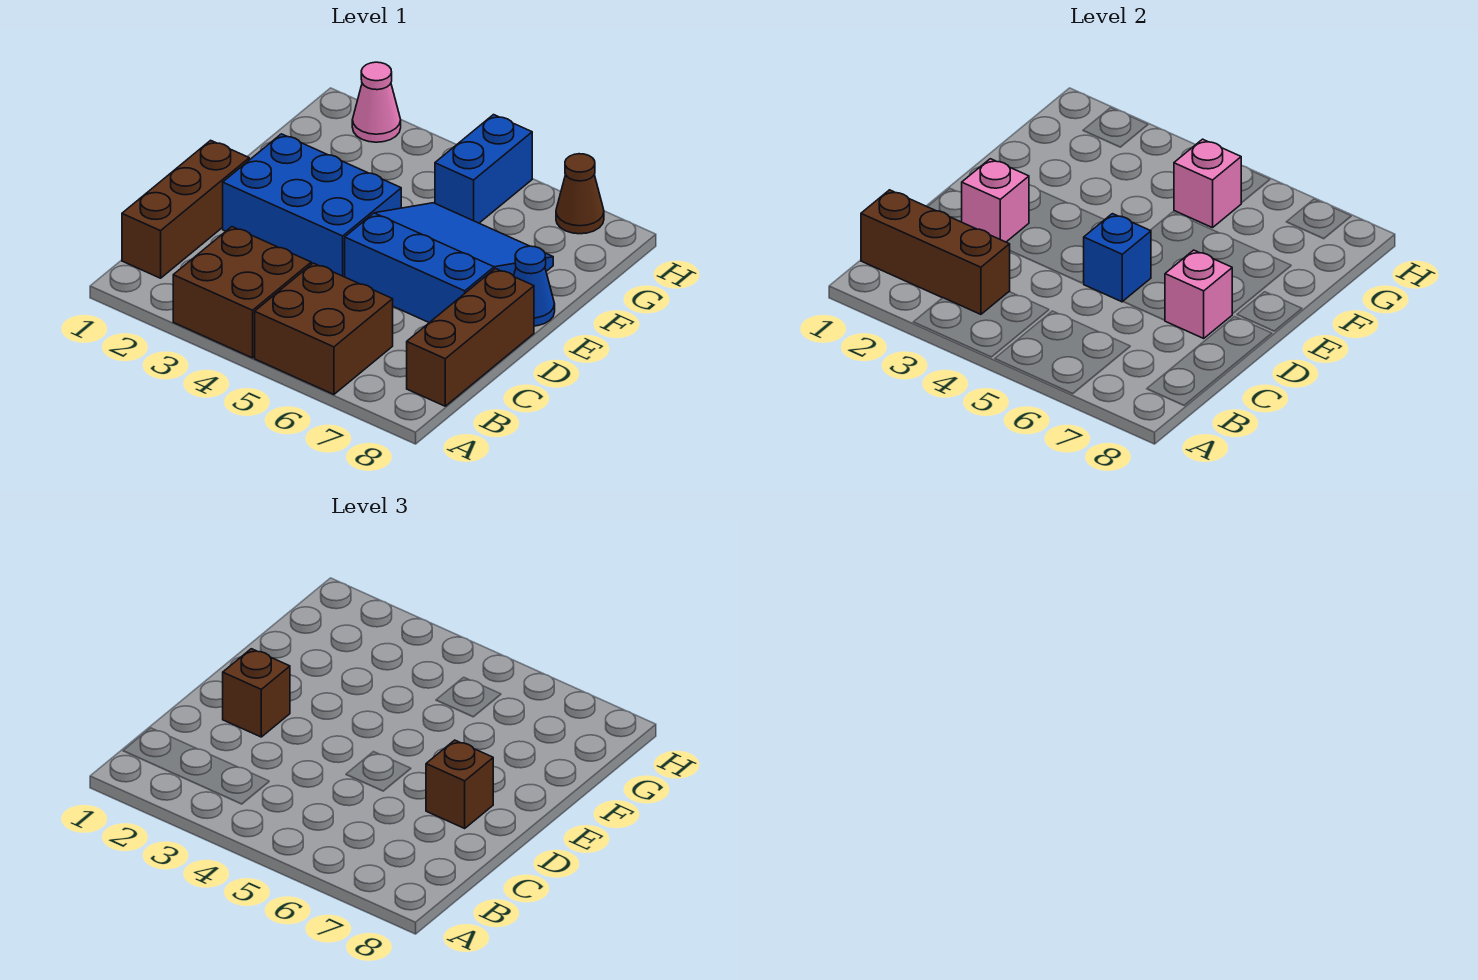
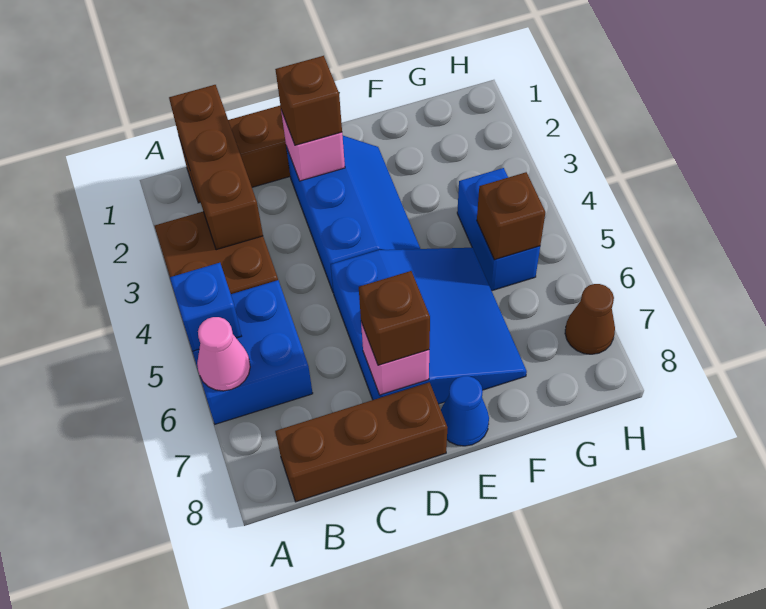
brown 2x2 brick [255,263,393,394] -> blue 2x2 brick [193,280,313,424]
blue 2x3 brick [223,134,401,277] -> blue 2x3 slope [286,135,420,293]
blue 1x1 brick [1084,214,1151,302] -> blue 1x1 brick moved to [170,263,241,351]
blue 1x2 brick [435,115,532,223] -> blue 1x2 brick turned to [457,168,540,291]
pink 1x1 brick [1174,139,1242,228] -> brown 1x1 brick [477,172,545,260]
pink 1x1 cone [352,62,401,142] -> pink 1x1 cone moved to [197,317,250,391]

